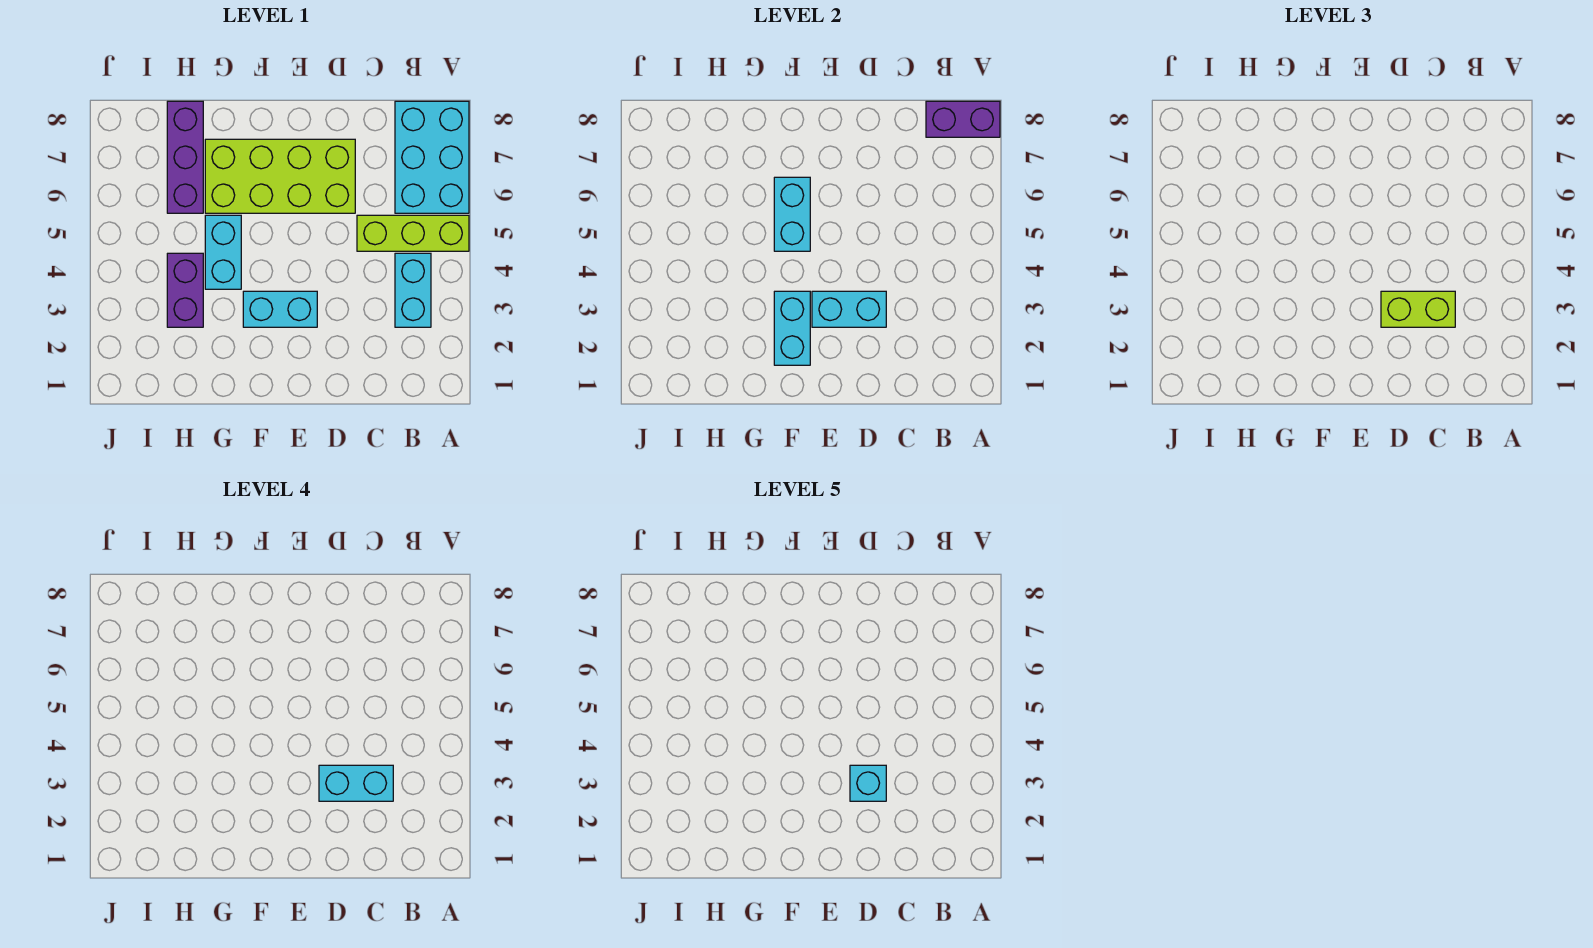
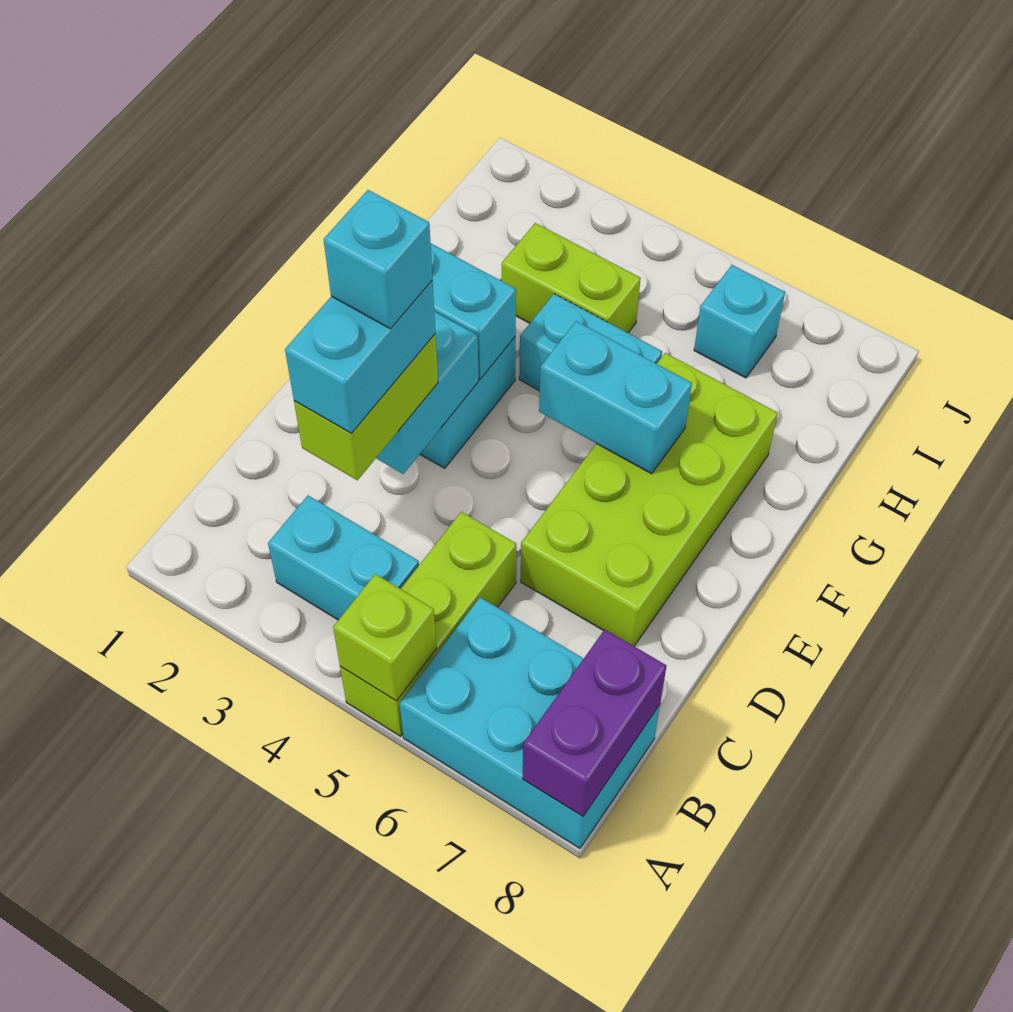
none -> lime 1x1 brick [333,574,436,701]
purple 1x2 brick [167,253,203,327] -> lime 1x2 brick [502,223,641,333]
purple 1x3 brick [167,101,203,213] -> none
none -> cyan 1x1 brick [694,265,785,378]

